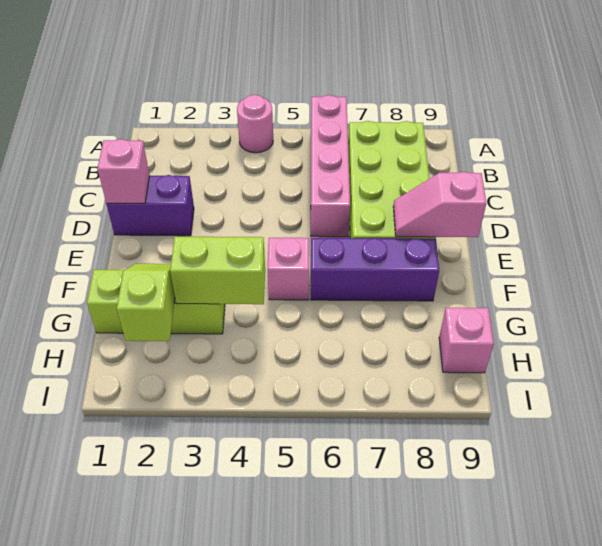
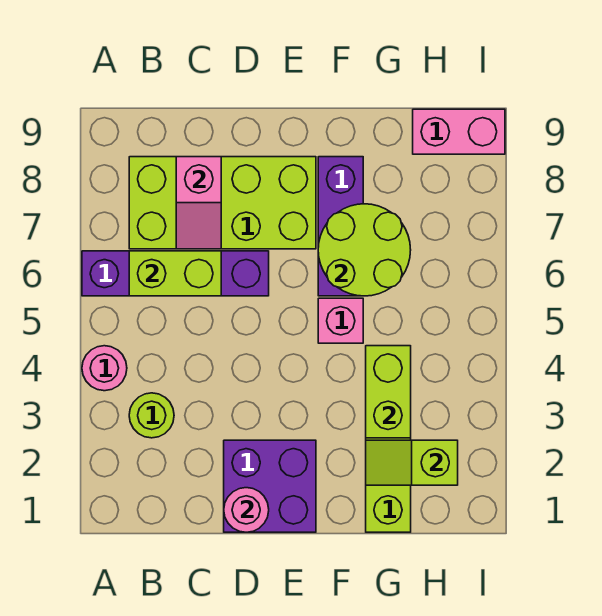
pink 1x4 brick [311,95,350,237] -> purple 1x4 brick [82,251,269,296]
none -> lime 1x1 round brick [129,393,174,438]
none -> lime 1x2 brick [129,251,221,296]
purple 1x2 brick [107,175,194,236] -> purple 2x2 brick [224,440,316,532]
pink 1x1 brick [97,139,150,203] -> pink 1x1 round brick [224,488,269,532]
pink 1x2 slope [393,172,486,237] -> pink 1x2 slope moved to [176,157,221,249]
none -> lime 2x2 round brick [318,204,411,296]
pink 1x1 brick [439,308,494,373] -> pink 1x2 brick [413,109,505,154]

